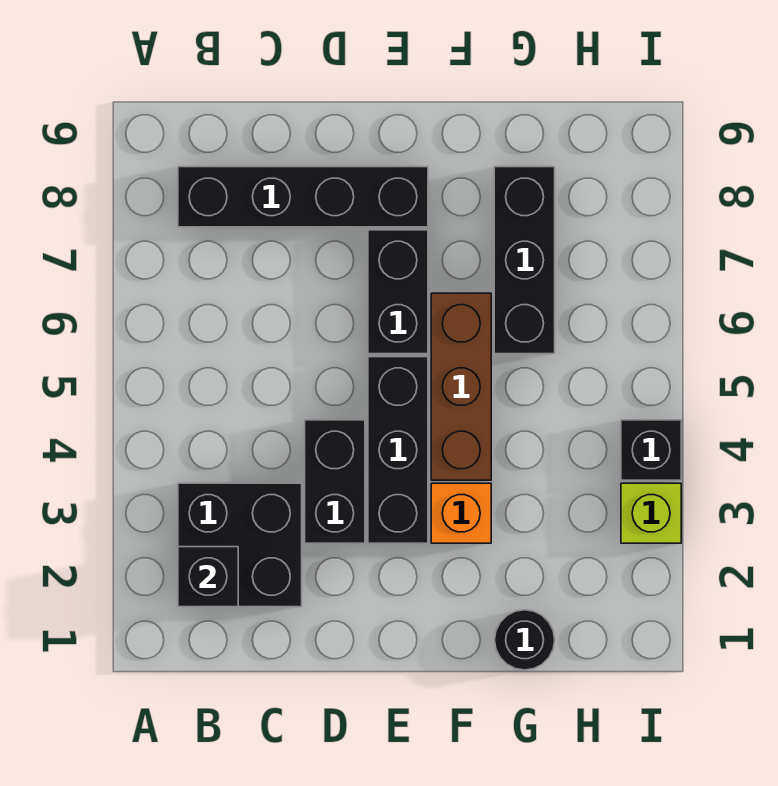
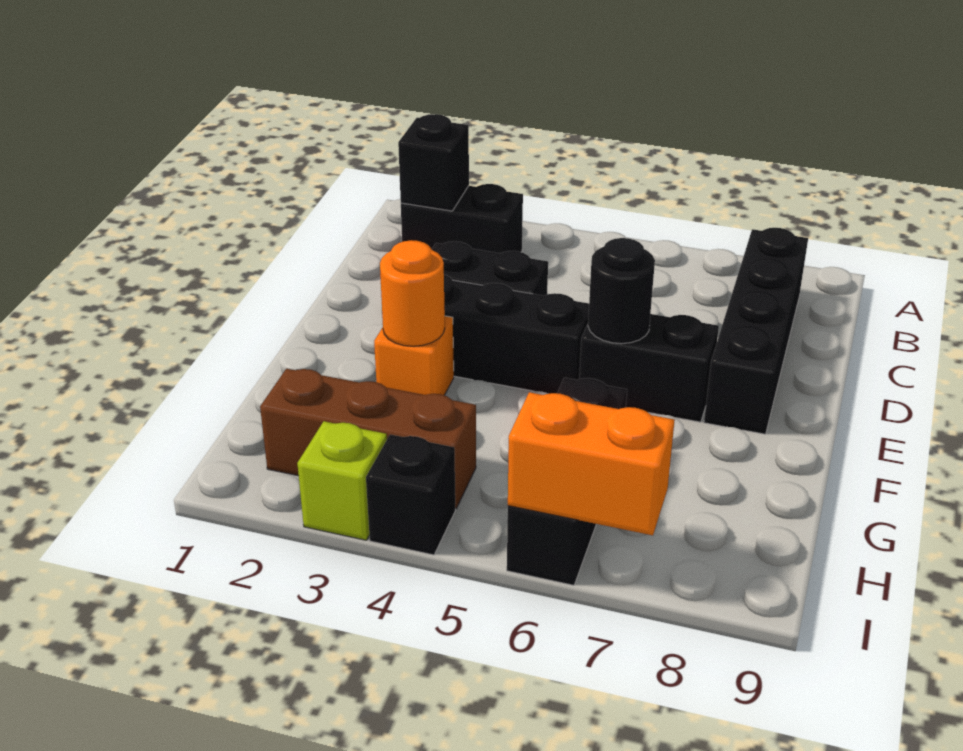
black 2x2 brick [178,483,302,607] -> black 1x2 brick [401,184,523,253]
none -> orange 1x1 round brick [380,240,445,346]
brown 1x3 brick [431,293,491,480] -> brown 1x3 brick moved to [260,369,476,509]
black 1x1 round brick [495,610,555,670] -> black 1x1 round brick moved to [588,238,655,344]
black 1x3 brick [494,167,555,354] -> black 1x3 brick turned to [507,378,627,585]
none -> orange 1x2 brick [508,392,675,535]

